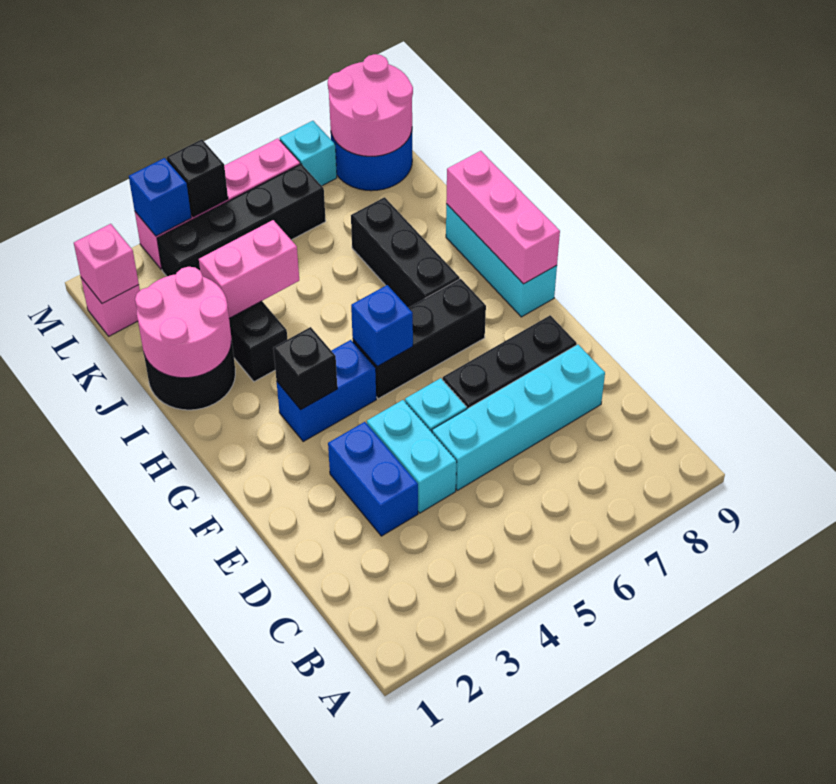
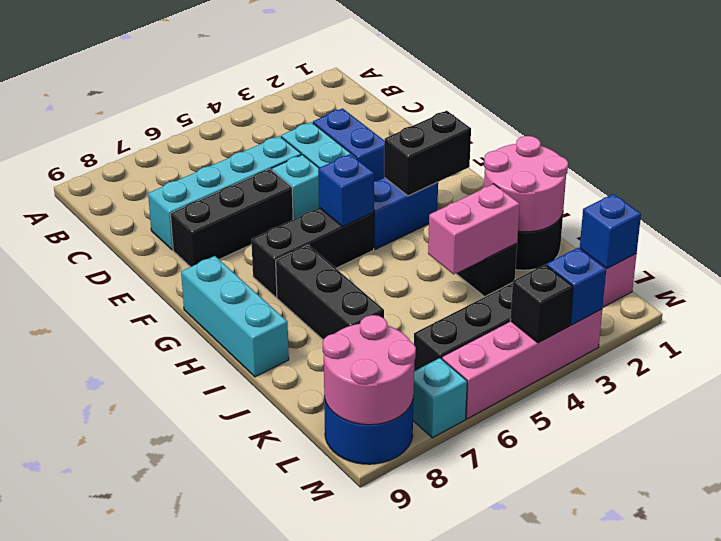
black 1x1 brick [273,327,337,410] -> black 1x2 brick [384,111,471,196]
pink 1x3 brick [446,151,560,284] -> none
pink 1x1 brick [74,224,139,304] -> blue 1x1 brick [580,194,641,269]

